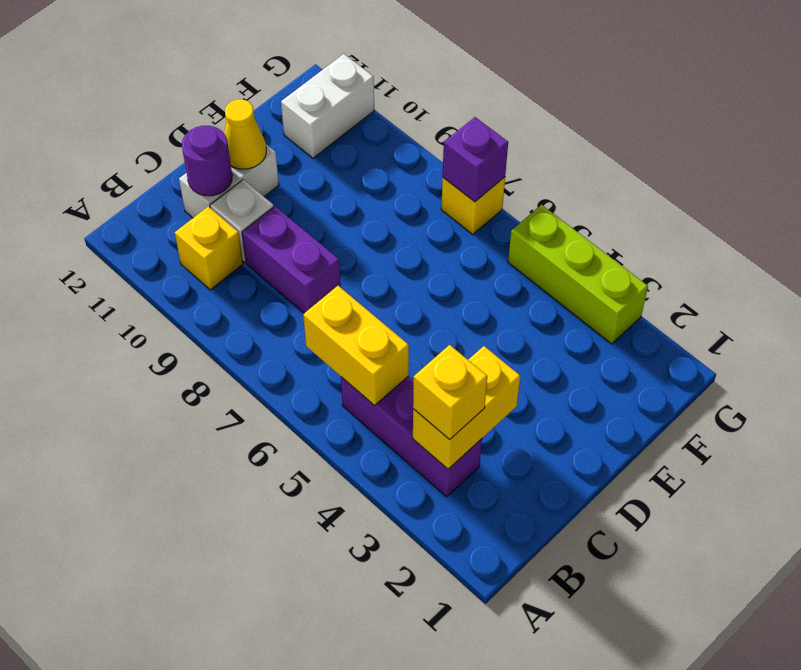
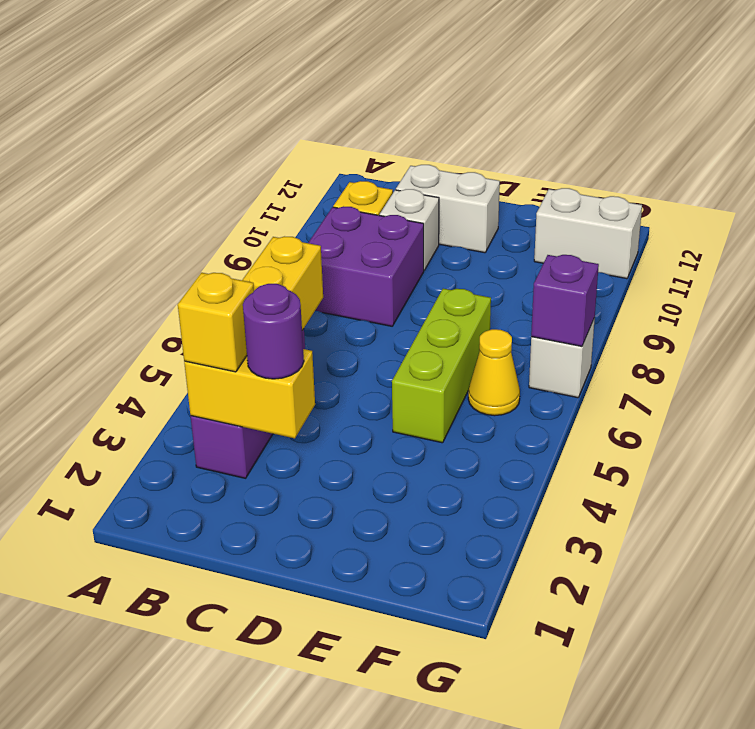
purple 1x2 brick [242,206,341,313] -> purple 2x2 brick [308,206,424,326]
purple 1x1 round brick [182,126,232,196] -> purple 1x1 round brick moved to [243,284,304,379]
yellow 1x1 cone [224,99,266,169] -> yellow 1x1 cone moved to [468,329,520,416]
lime 1x3 brick [508,205,648,344] -> lime 1x3 brick moved to [392,289,491,443]
yellow 1x1 brick [441,177,505,234] -> white 1x1 brick [529,318,595,398]

